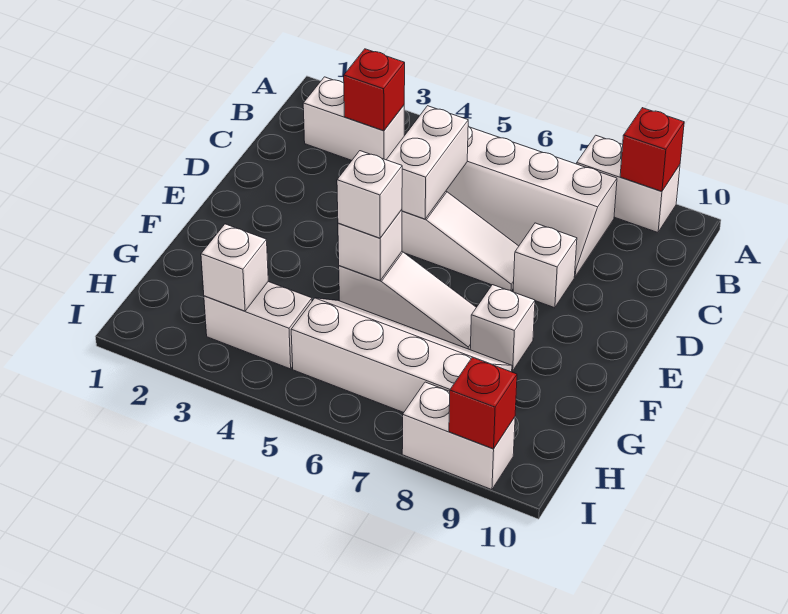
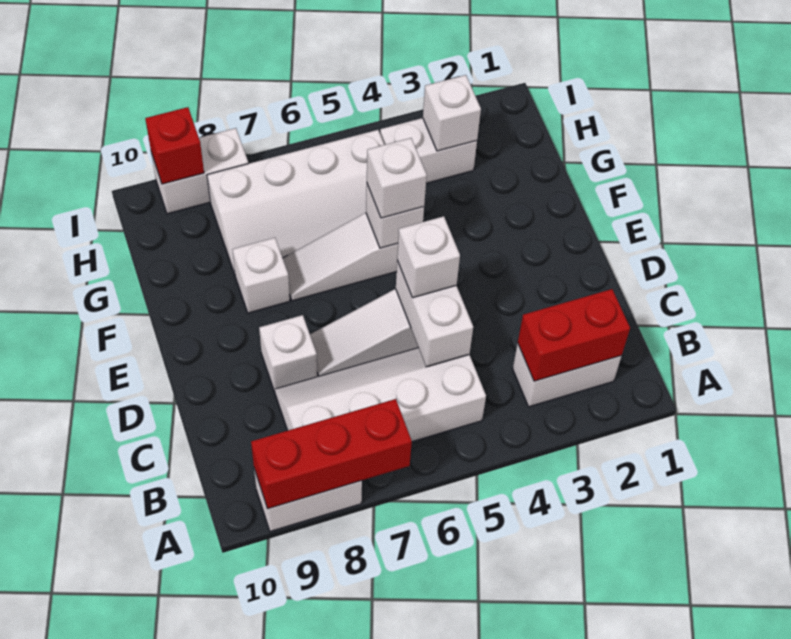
red 1x1 brick [620,108,684,191] -> red 1x3 brick [251,399,412,509]
red 1x1 brick [344,49,405,131] -> red 1x2 brick [518,289,630,381]
none -> white 1x1 brick [397,216,460,298]

